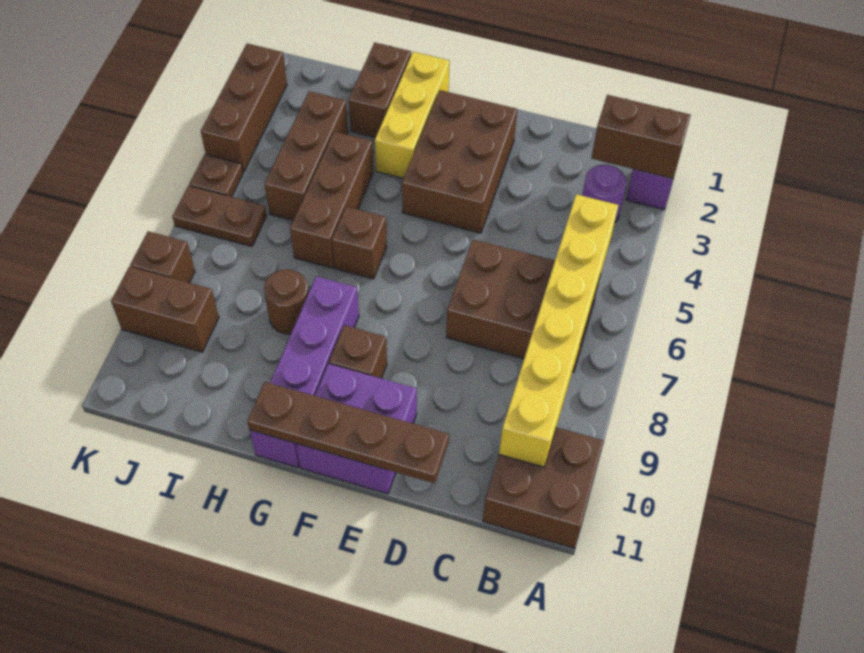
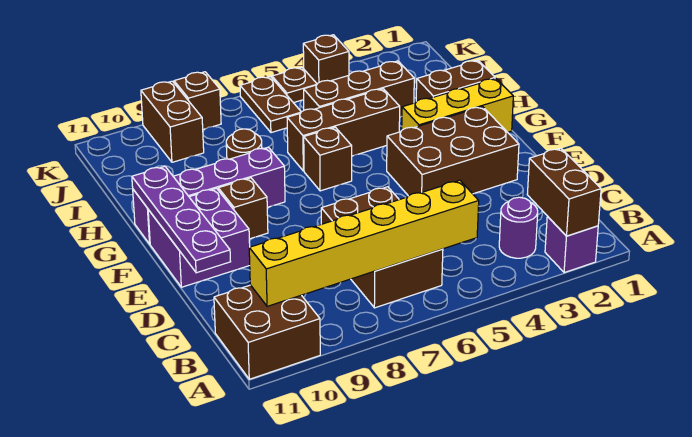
brown 1x4 plate [247,382,449,483] -> purple 1x4 plate [132,166,231,273]
brown 1x3 brick [201,44,287,172] -> brown 1x1 brick [303,35,349,84]

